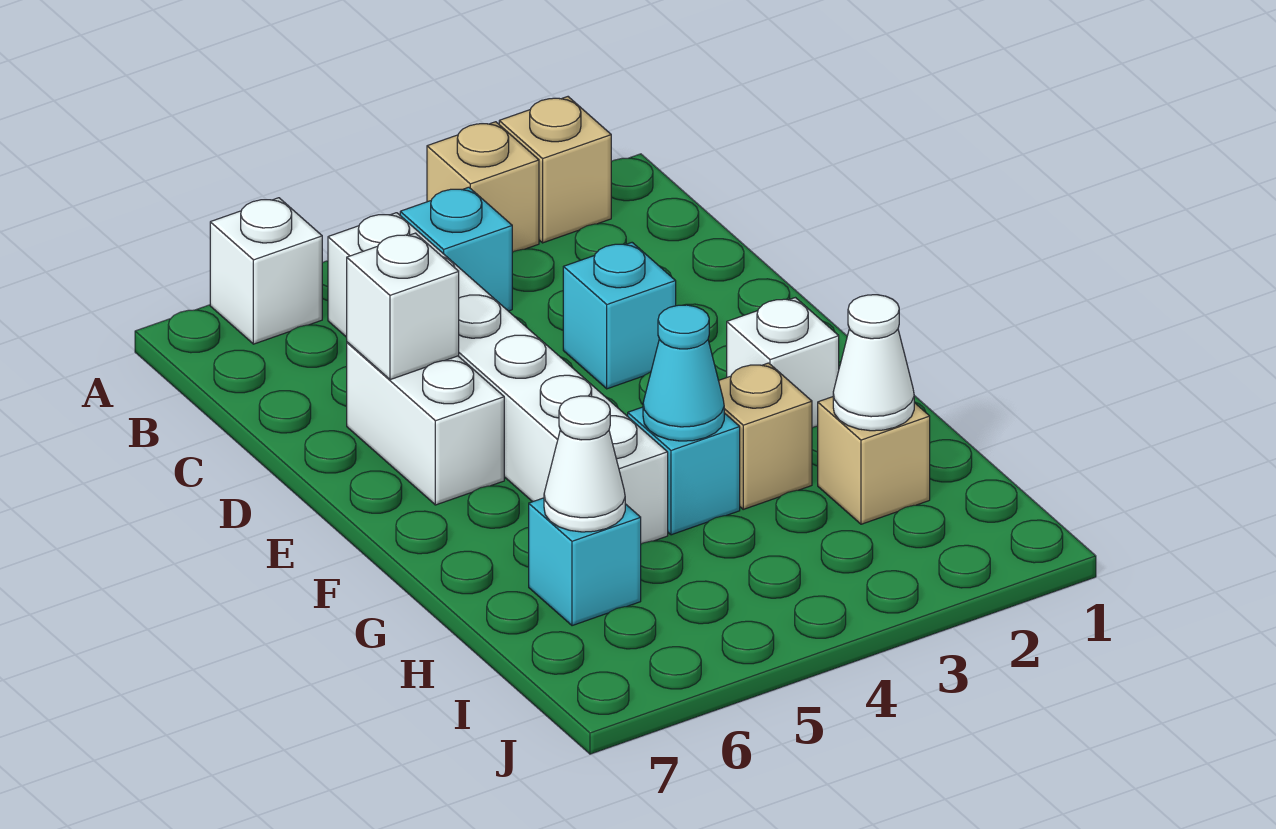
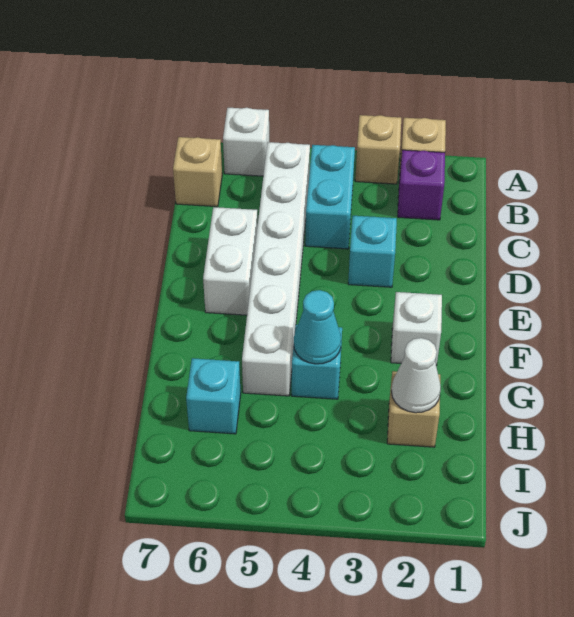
none -> purple 1x1 brick [398,150,445,220]
cyan 1x1 brick [400,187,512,311] -> cyan 1x2 brick [305,145,355,249]
white 1x1 brick [347,233,459,380] -> none
tan 1x1 brick [719,363,812,509] -> tan 1x1 brick moved to [173,137,222,207]
white 1x1 cone [544,396,625,532] -> none

